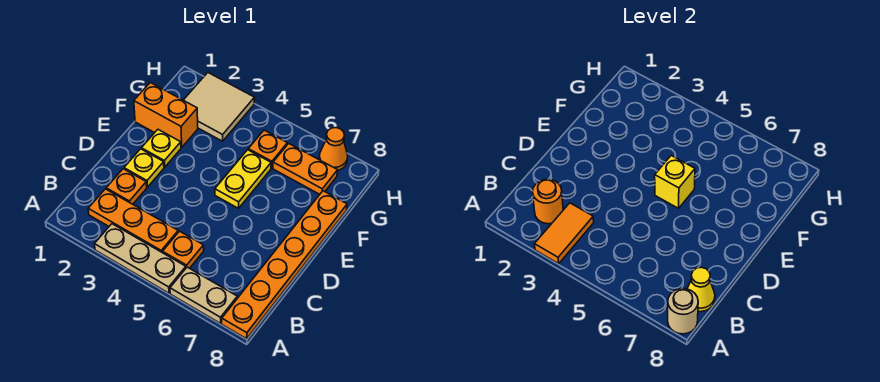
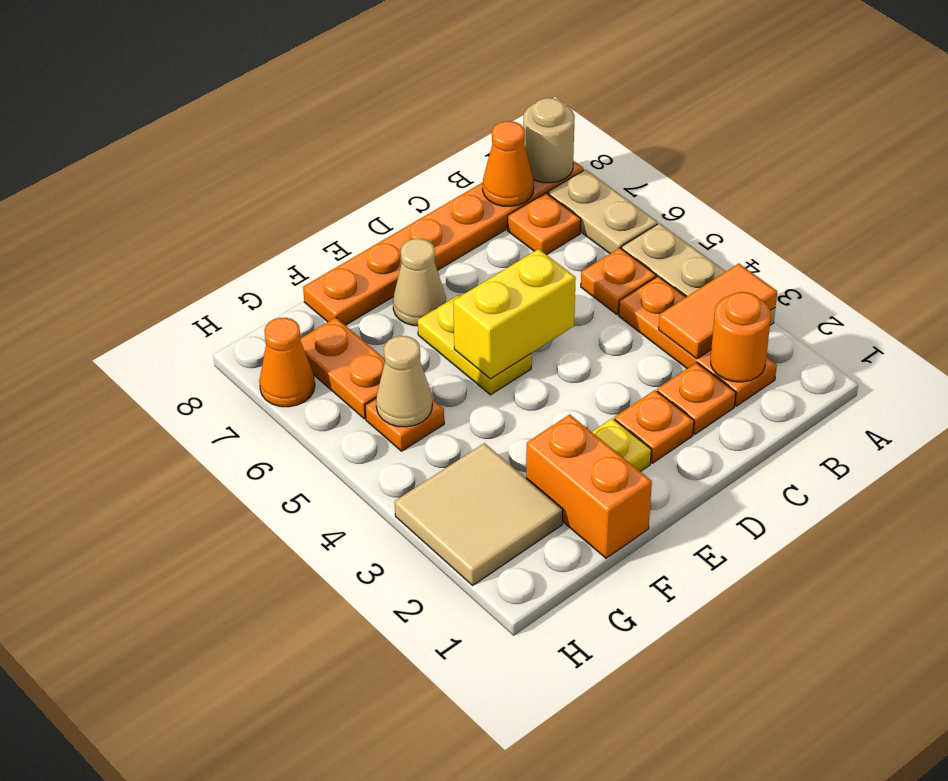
none -> orange 1x1 plate [508,193,581,255]
yellow 1x1 cone [687,267,715,312] -> orange 1x1 cone [483,121,534,206]
yellow 1x1 plate [124,149,164,187] -> orange 1x1 plate [614,390,694,463]
yellow 1x2 plate [215,150,271,208] -> yellow 1x2 plate turned to [418,295,532,395]
yellow 1x1 brick [655,156,695,208] -> yellow 1x2 brick [453,249,576,379]
none -> tan 1x1 cone [393,239,446,326]
none -> tan 1x1 cone [376,336,432,427]

